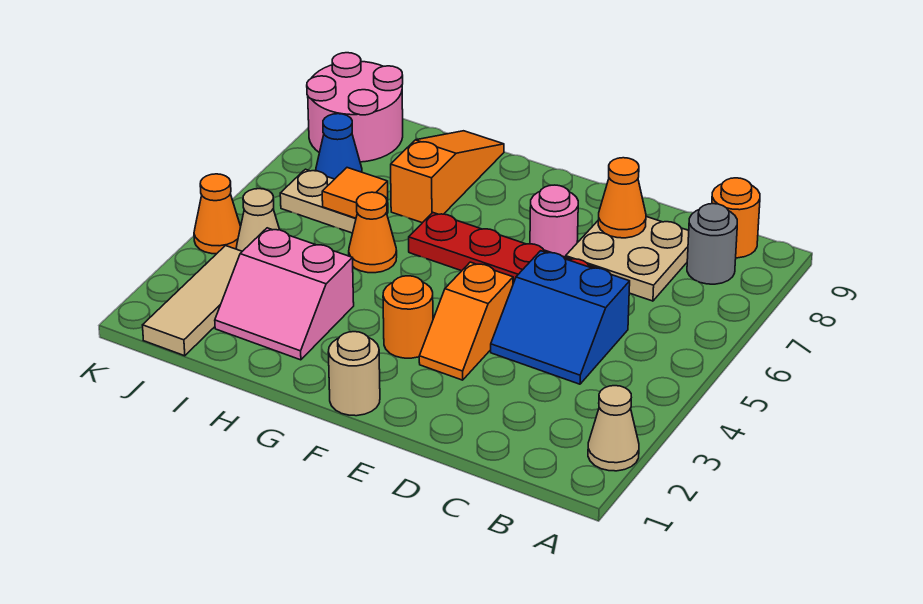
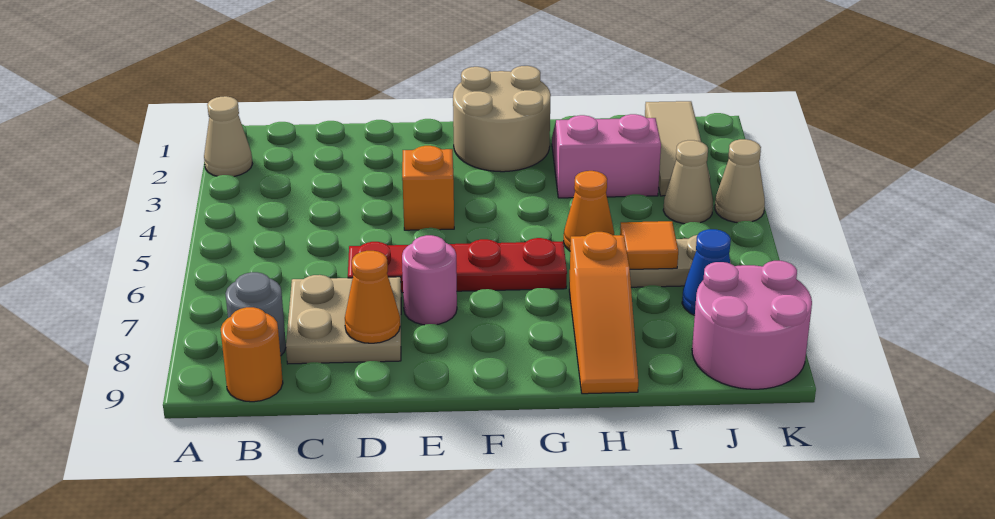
blue 2x2 slope [491,251,630,384] -> none
tan 1x1 round brick [328,332,380,416] -> tan 2x2 round brick [453,66,551,172]
orange 1x1 round brick [383,276,433,358] -> none
orange 1x1 cone [194,174,241,254] -> tan 1x1 cone [715,139,765,222]

